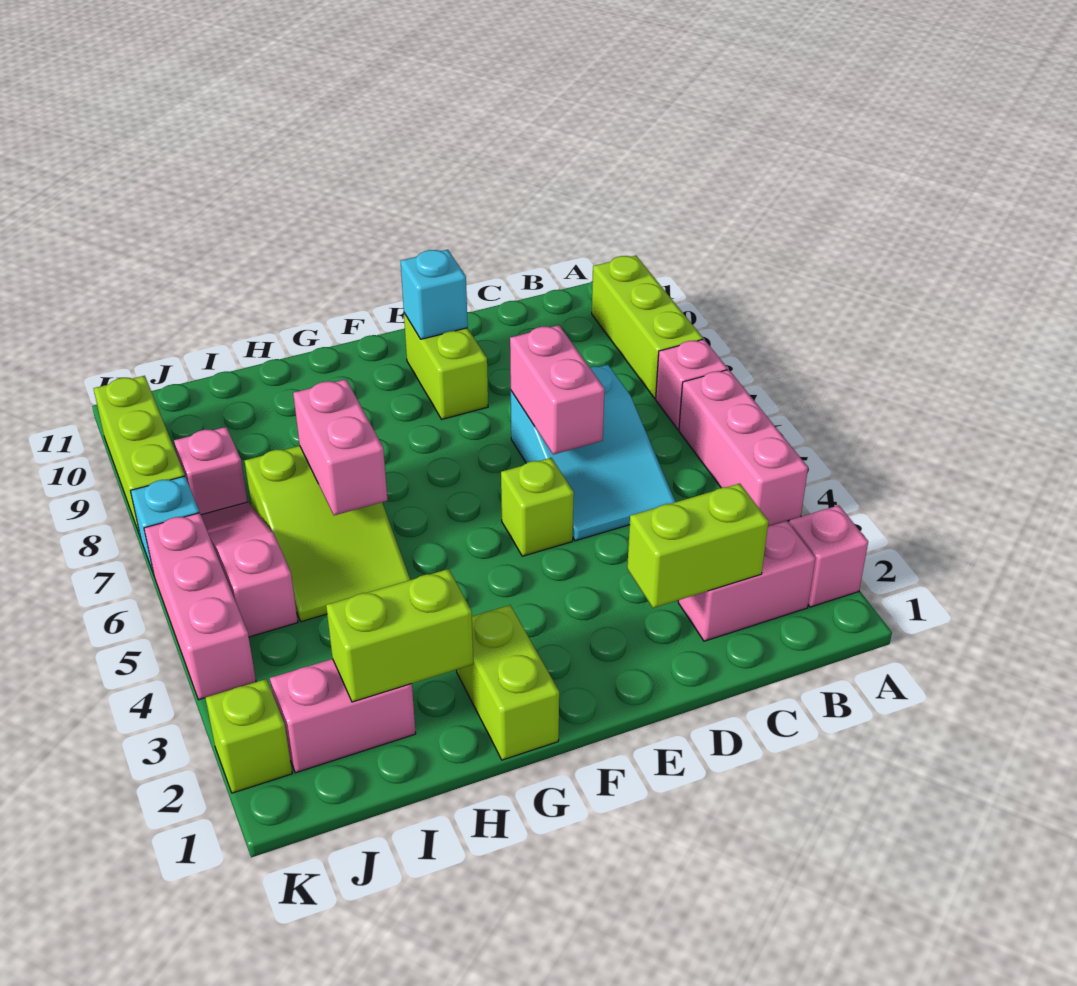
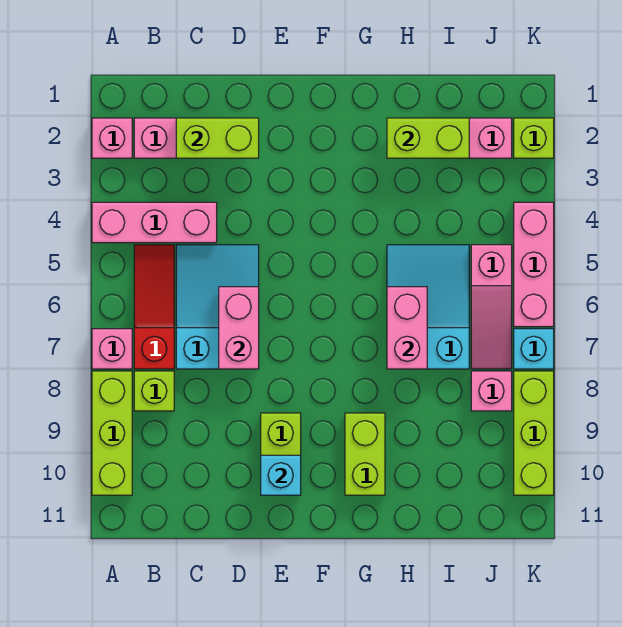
pink 1x3 brick [679,370,808,526] -> pink 1x3 brick turned to [92,202,217,243]
none -> red 1x3 slope [134,245,174,369]
lime 1x1 brick [501,458,574,556] -> lime 1x1 brick moved to [134,371,174,411]
lime 1x2 brick [457,605,559,760] -> lime 1x2 brick moved to [345,413,385,495]
lime 2x3 slope [245,446,410,622] -> cyan 2x3 slope [387,245,469,369]

